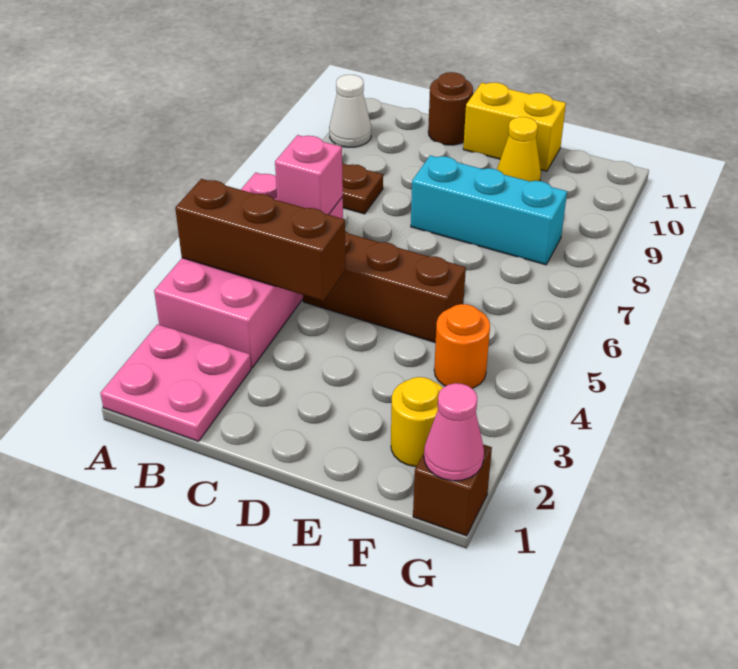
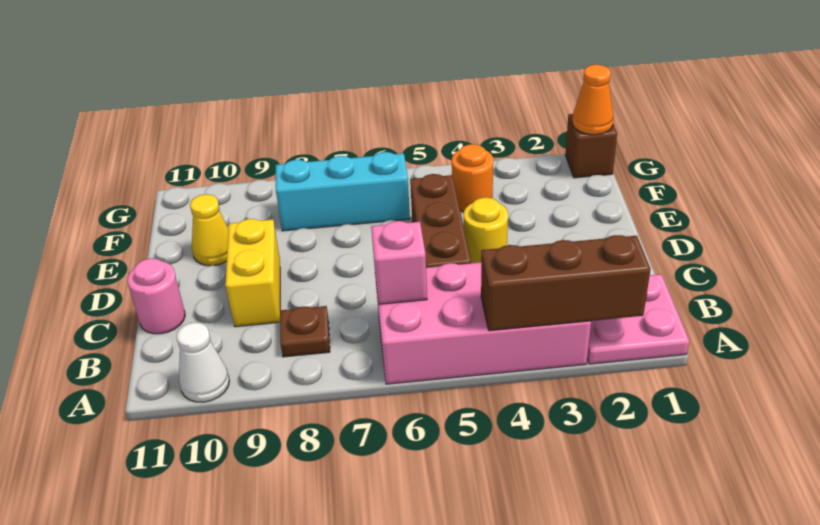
brown 1x3 brick [175,179,346,301] -> brown 1x3 brick turned to [481,235,651,331]
brown 1x1 round brick [428,72,473,145] -> pink 1x1 round brick [127,258,185,334]
cyan 1x3 brick [411,155,567,265] -> cyan 1x3 brick turned to [276,152,410,231]
yellow 1x2 brick [463,83,566,171] -> yellow 1x2 brick moved to [225,219,280,327]
yellow 1x1 round brick [391,377,443,467] -> yellow 1x1 round brick moved to [464,198,508,263]
pink 1x1 cone [424,383,484,481] -> orange 1x1 cone [572,65,614,135]

